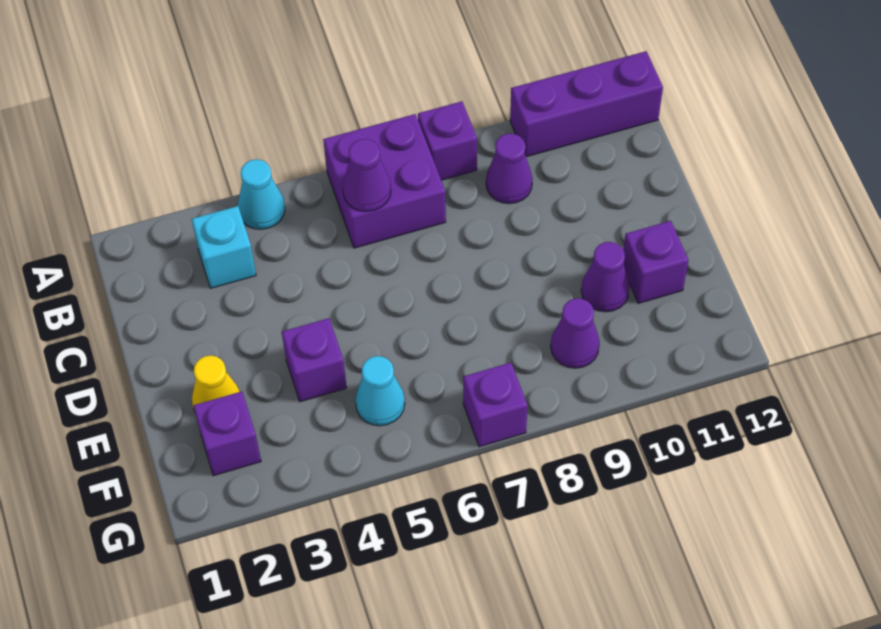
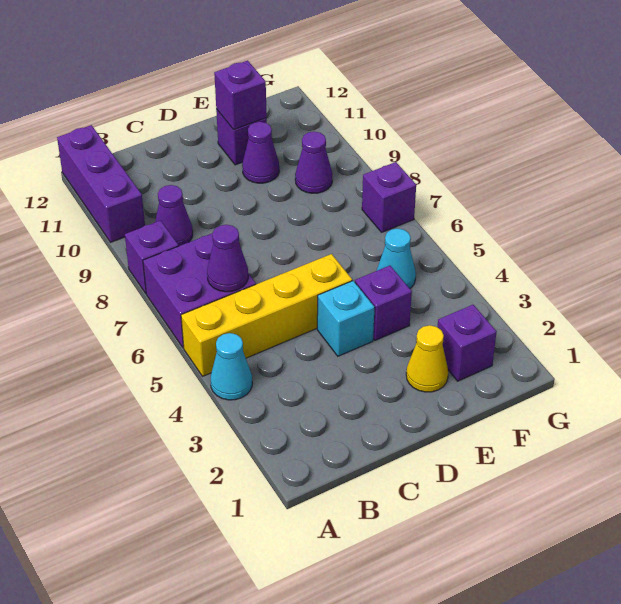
none -> yellow 1x4 brick [181,254,352,376]
cyan 1x1 brick [192,206,256,288] -> cyan 1x1 brick moved to [317,281,375,356]
none -> purple 1x1 brick [214,61,267,130]

